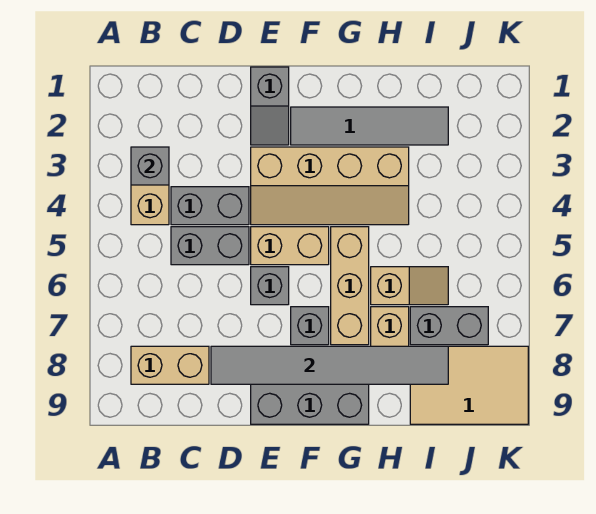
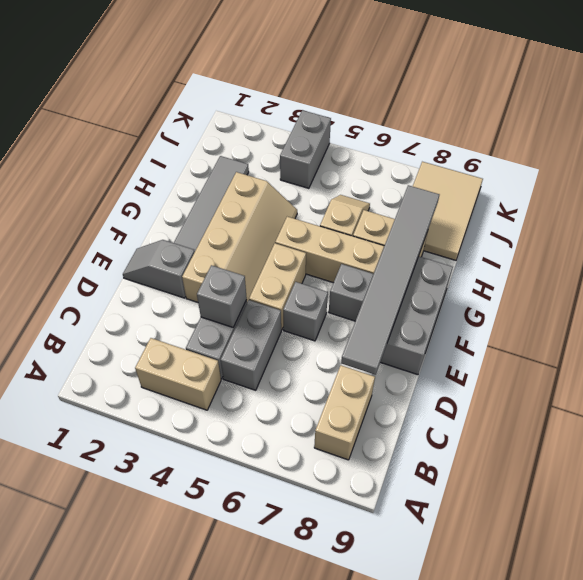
grey 1x1 brick [131,147,169,185] -> grey 1x1 brick moved to [197,265,247,327]
grey 1x2 slope [251,67,289,145] -> grey 1x2 slope turned to [123,240,195,298]
grey 1x2 brick [410,307,488,345] -> grey 1x2 brick moved to [280,110,331,188]

